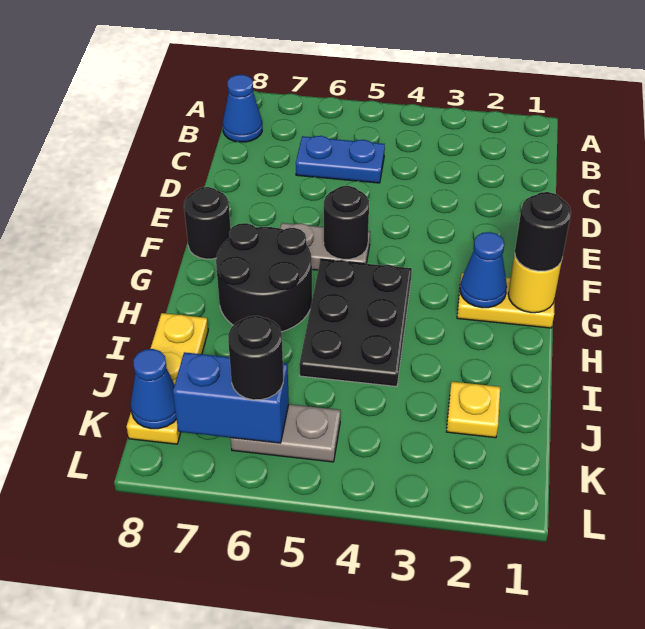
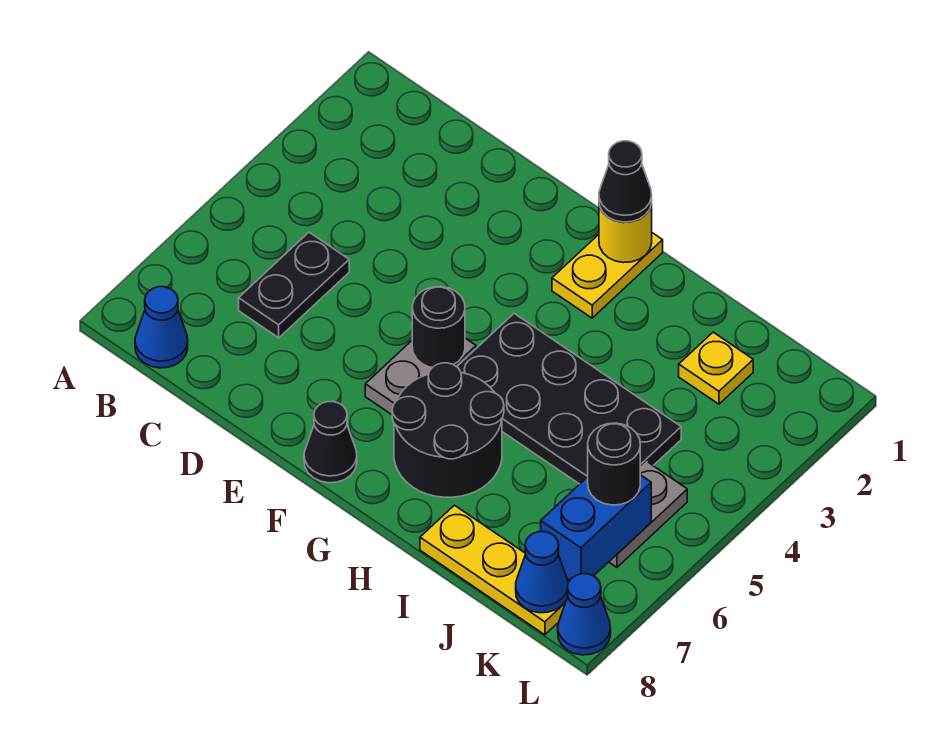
blue 1x2 plate [296,136,385,183] -> black 1x2 plate [239,232,349,338]
black 1x1 round brick [184,187,231,259] -> black 1x1 cone [304,402,357,483]
black 1x1 round brick [515,192,571,271] -> black 1x1 cone [599,141,652,222]
blue 1x1 cone [460,232,507,308] -> blue 1x1 cone moved to [558,574,611,655]
black 2x3 plate [299,259,412,387] -> black 2x4 plate [457,313,681,484]

